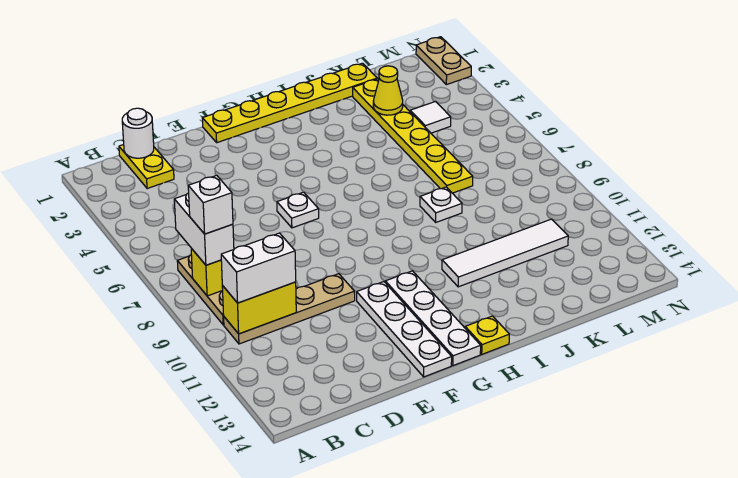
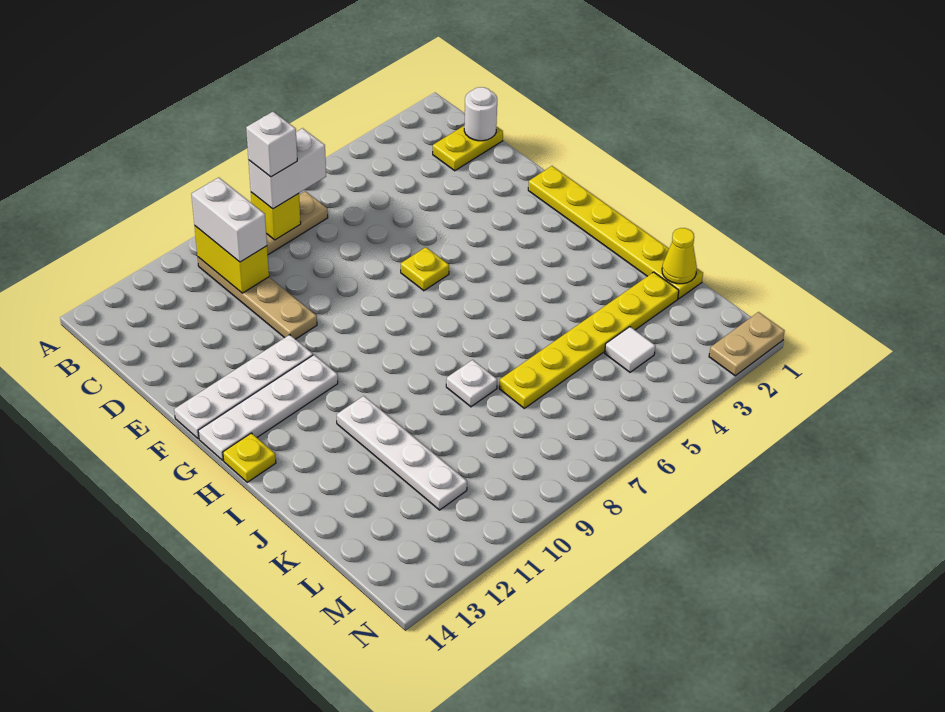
white 1x1 plate [277,192,319,228] -> yellow 1x1 plate [401,247,449,291]
white 1x4 tile [442,219,568,287] -> white 1x4 plate [337,396,467,510]
yellow 1x1 cone [373,66,403,115] -> yellow 1x1 cone moved to [662,228,697,284]

